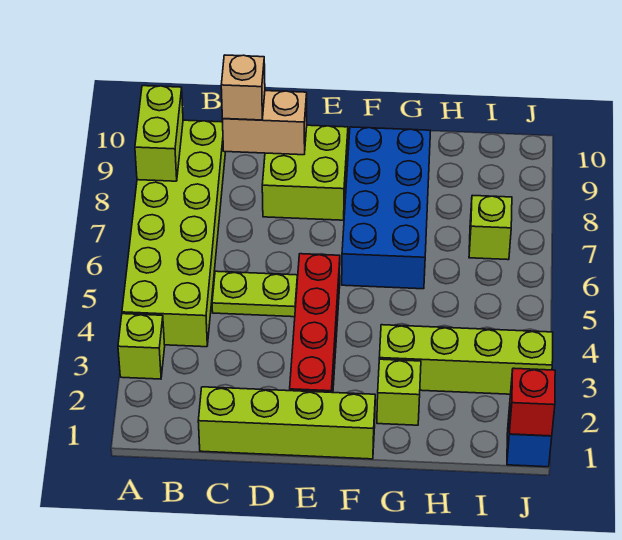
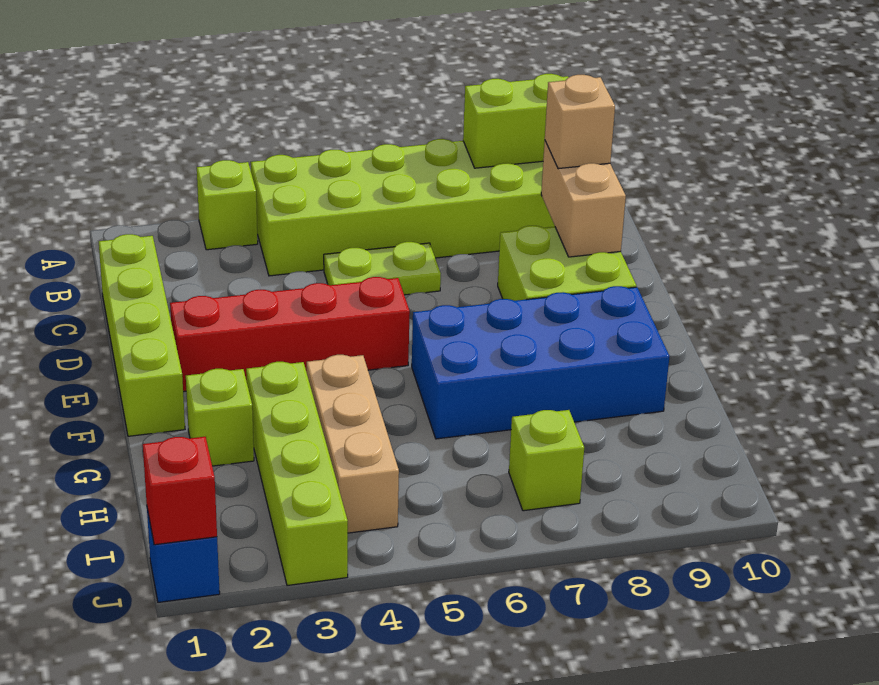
lime 1x2 plate [212,271,297,317] -> lime 1x2 plate turned to [324,242,441,295]
none -> tan 1x3 brick [307,355,399,533]

